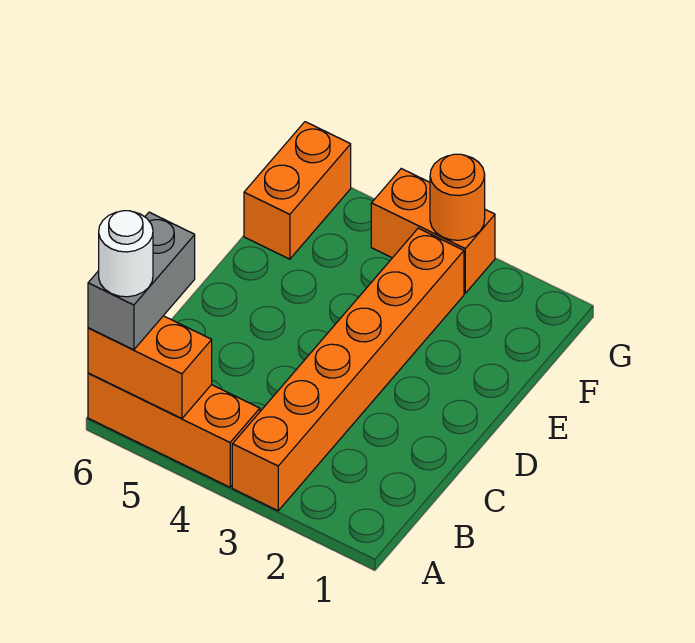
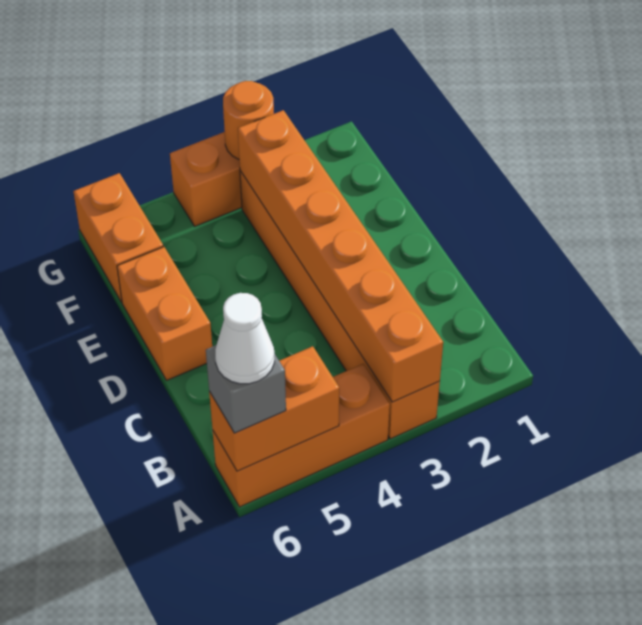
none -> orange 1x6 brick [238,110,443,402]
grey 1x2 brick [88,212,195,350] -> grey 1x1 brick [206,346,286,433]
white 1x1 round brick [99,211,153,297] -> white 1x1 cone [215,293,274,384]
none -> orange 1x2 brick [117,247,212,380]

